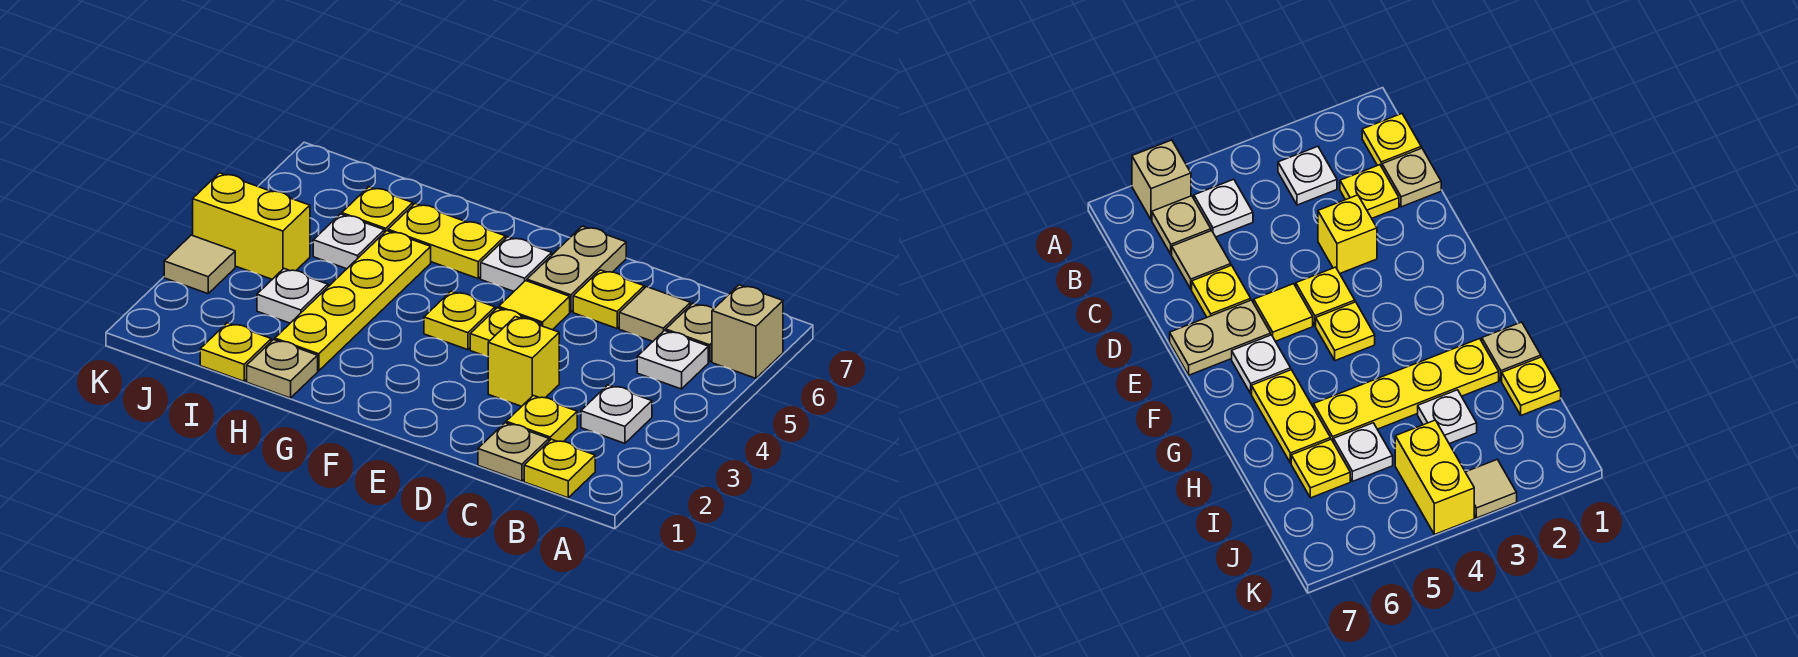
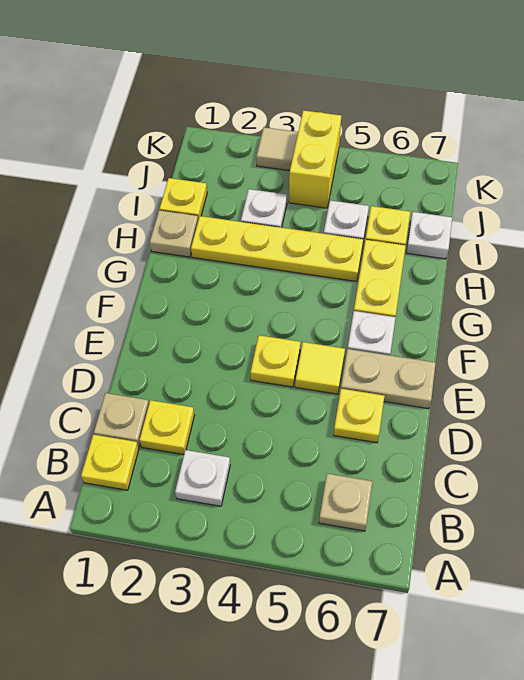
tan 1x1 brick [712,285,783,378] -> none
white 1x1 plate [637,331,708,389] -> white 1x1 plate moved to [406,212,452,259]
tan 1x1 tile [619,287,690,341] -> none
yellow 1x1 brick [488,317,559,406] -> none
yellow 1x1 plate [424,291,495,350] -> none

